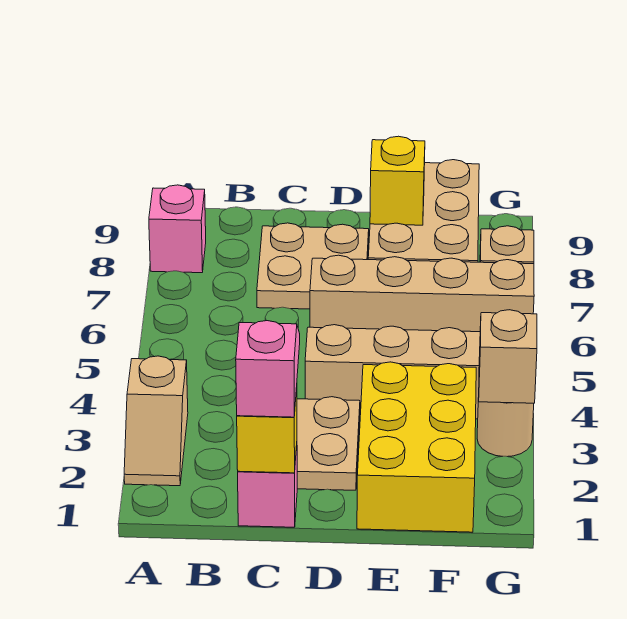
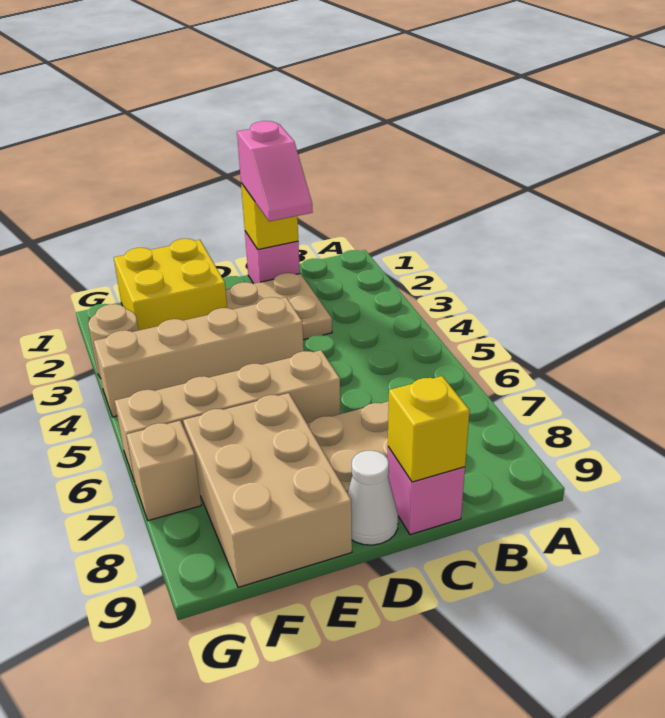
tan 1x2 slope [124,356,188,486] -> none
pink 1x1 brick [149,185,206,273] -> pink 1x1 brick moved to [388,447,465,535]
none -> white 1x1 cone [347,451,398,545]
yellow 2x3 brick [357,362,476,532] -> yellow 2x2 brick [114,239,227,331]
yellow 1x1 brick [370,136,425,225] -> yellow 1x1 brick moved to [388,376,470,482]
tan 1x1 brick [479,310,537,403] -> none

